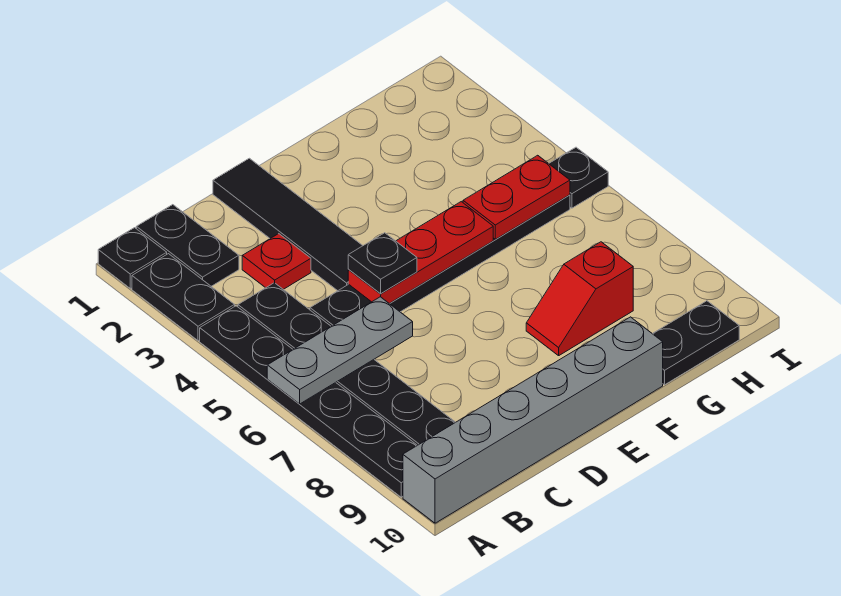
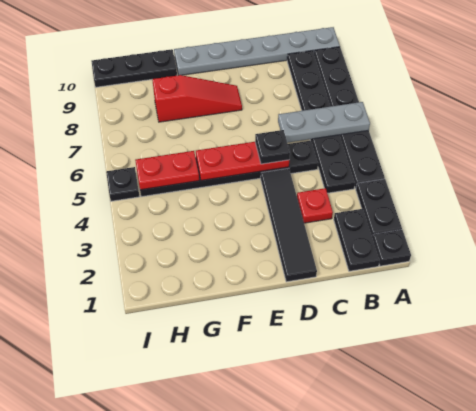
grey 1x6 brick [403,317,663,523] -> grey 1x6 plate [174,27,340,75]
red 1x2 slope [526,242,633,356] -> red 1x3 slope [152,75,242,122]
black 1x2 plate [653,301,739,385] -> black 1x3 plate [91,49,177,87]

